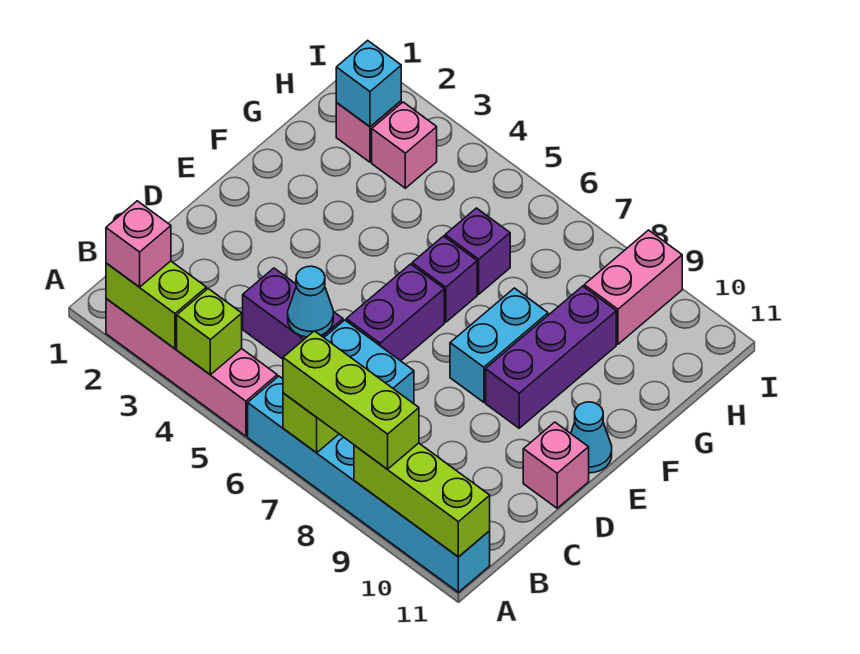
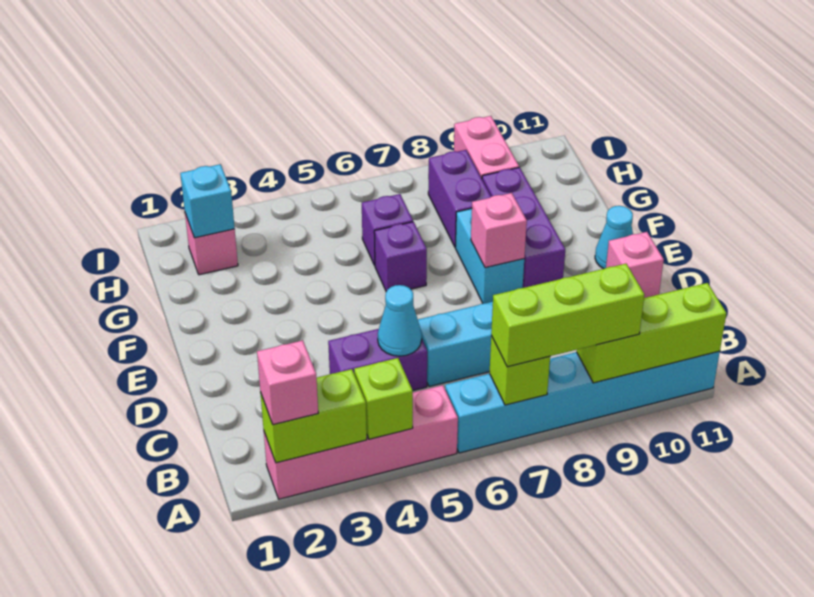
purple 1x2 brick [346,264,444,361] -> purple 1x2 brick moved to [428,150,491,247]
pink 1x1 brick [372,102,437,188] -> pink 1x1 brick moved to [471,193,527,268]

